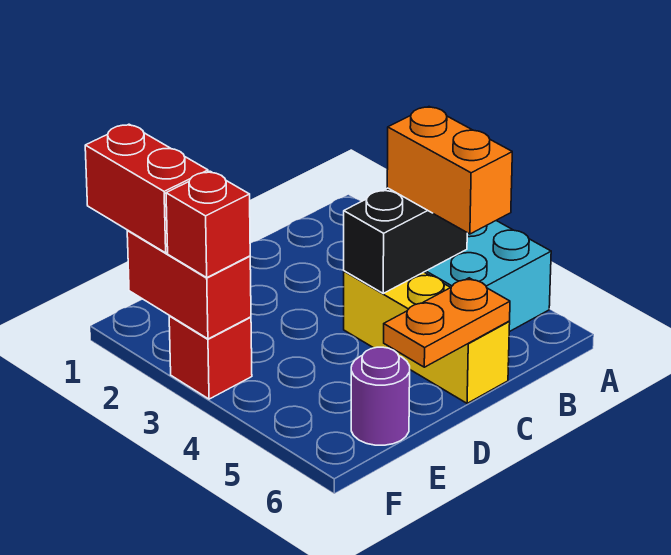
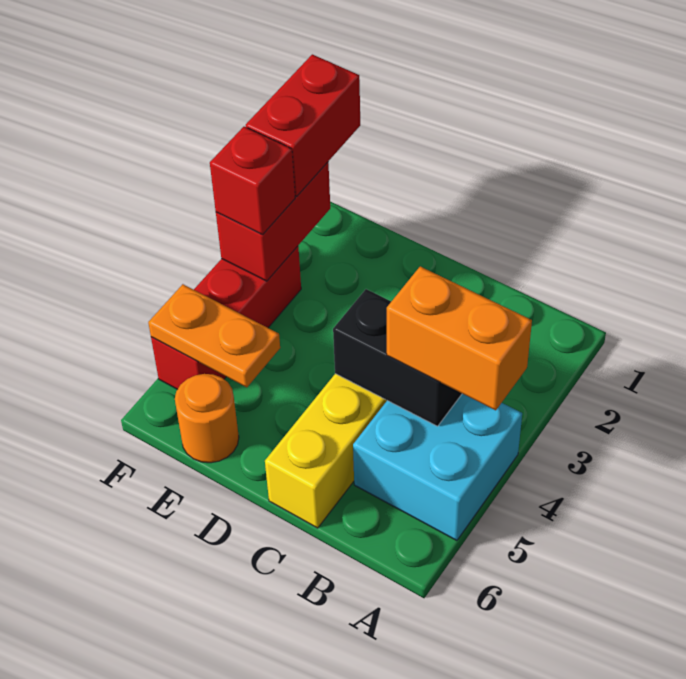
orange 1x2 brick [387,107,512,234] -> orange 1x2 brick turned to [387,266,532,410]
orange 1x2 plate [384,278,510,367] -> orange 1x2 plate moved to [148,284,280,387]
purple 1x1 round brick [351,347,410,445] -> orange 1x1 round brick [175,374,239,463]
red 1x1 brick [169,316,252,399] -> red 1x3 brick [151,246,301,389]

